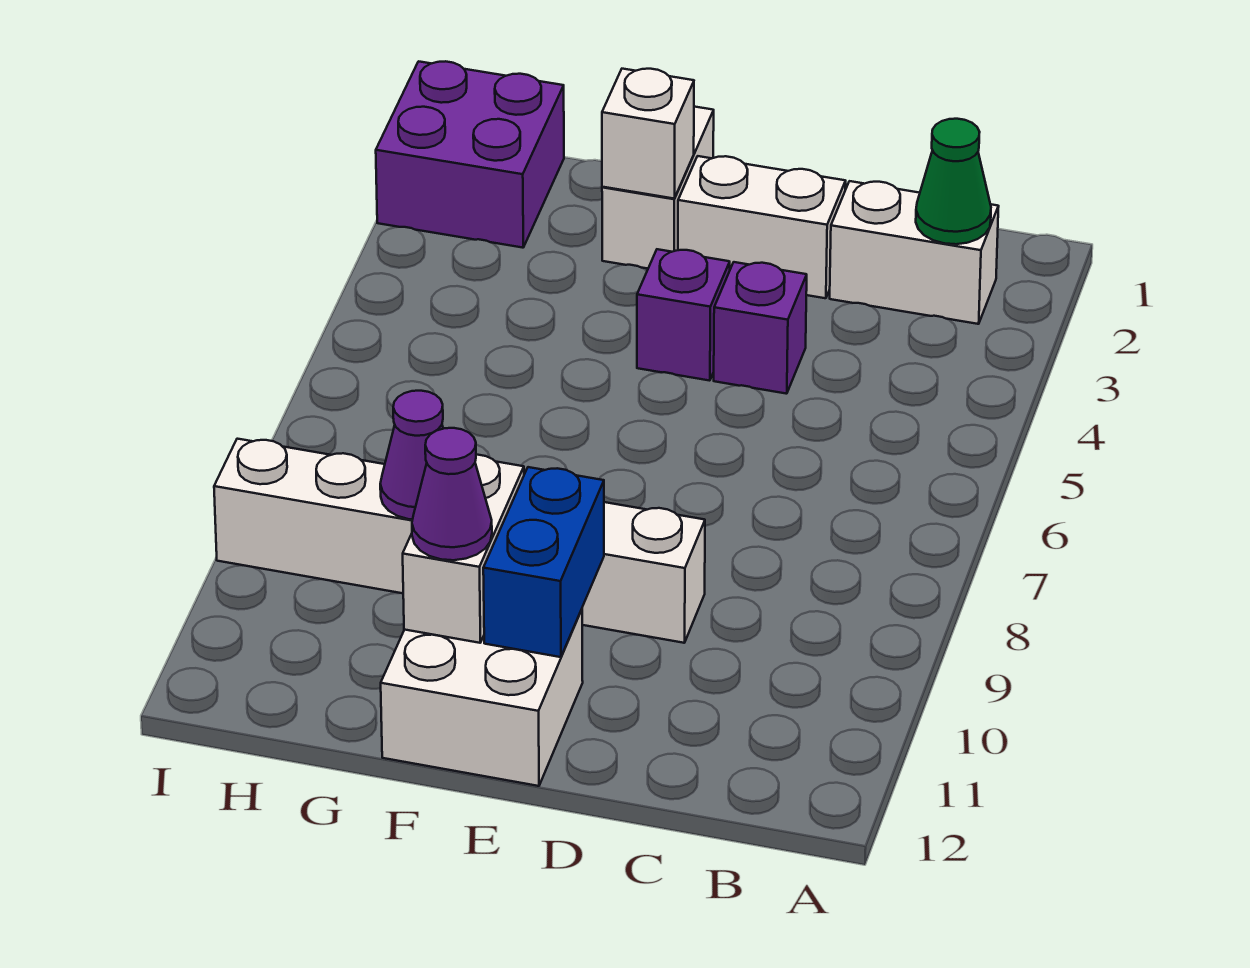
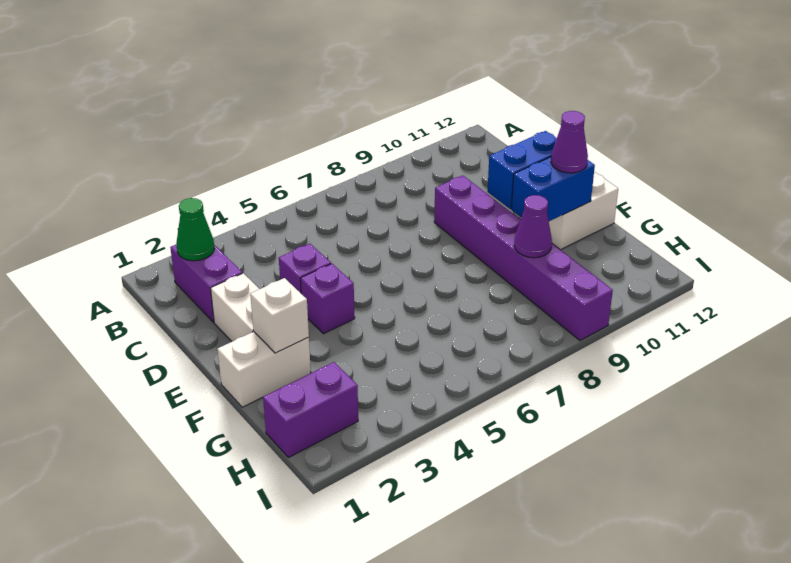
white 1x2 brick [830,181,999,324] -> purple 1x2 brick [170,244,242,322]
white 1x6 brick [214,439,705,643] -> purple 1x6 brick [434,175,613,341]
white 1x2 brick [403,455,524,643] -> blue 1x2 brick [511,157,595,221]
purple 2x2 brick [376,61,564,248] -> purple 1x2 brick [263,362,358,458]

